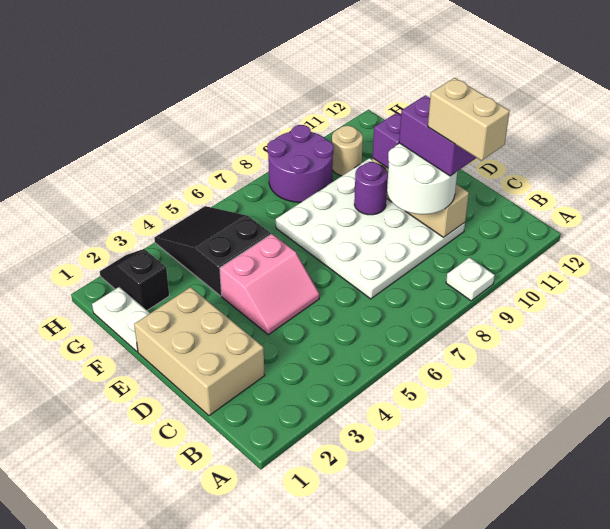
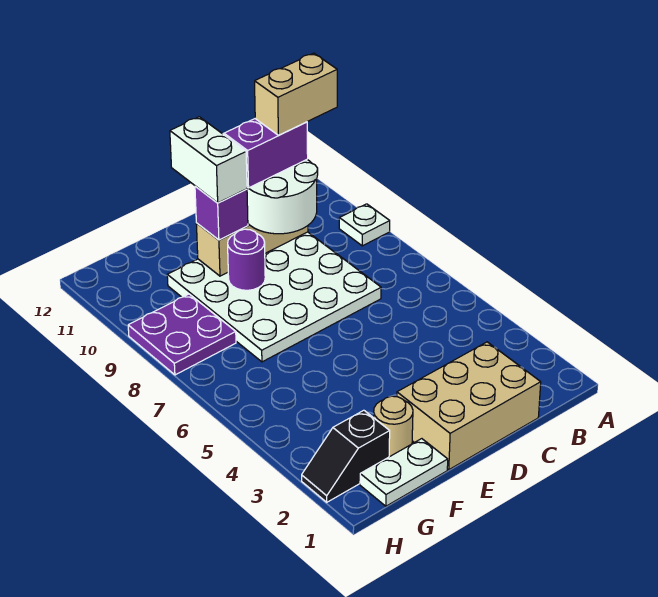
pink 2x2 slope [220,234,319,335] -> none
none -> white 1x2 brick [170,117,247,203]
black 2x3 slope [154,206,271,296] -> none
purple 2x2 round brick [267,125,334,202] -> purple 2x2 plate [128,294,236,375]
tan 1x1 round brick [332,126,363,176] -> tan 1x1 round brick moved to [374,396,413,457]

